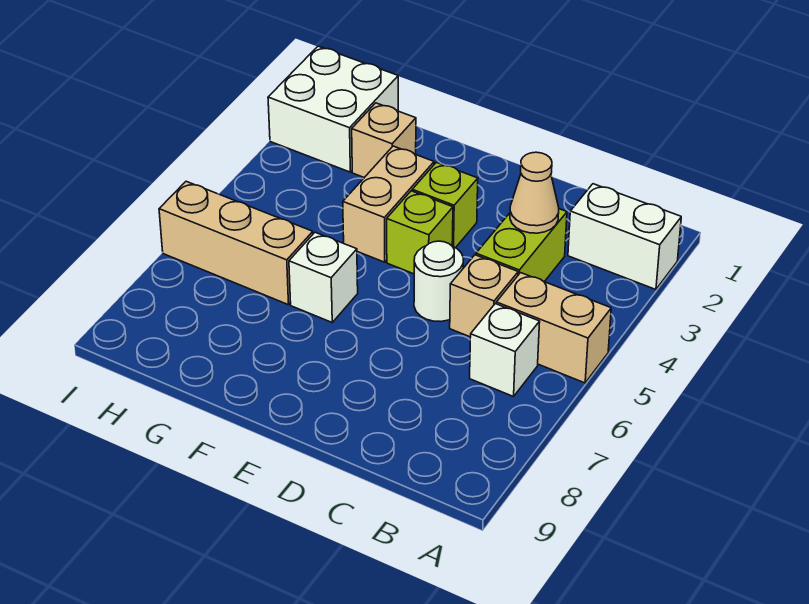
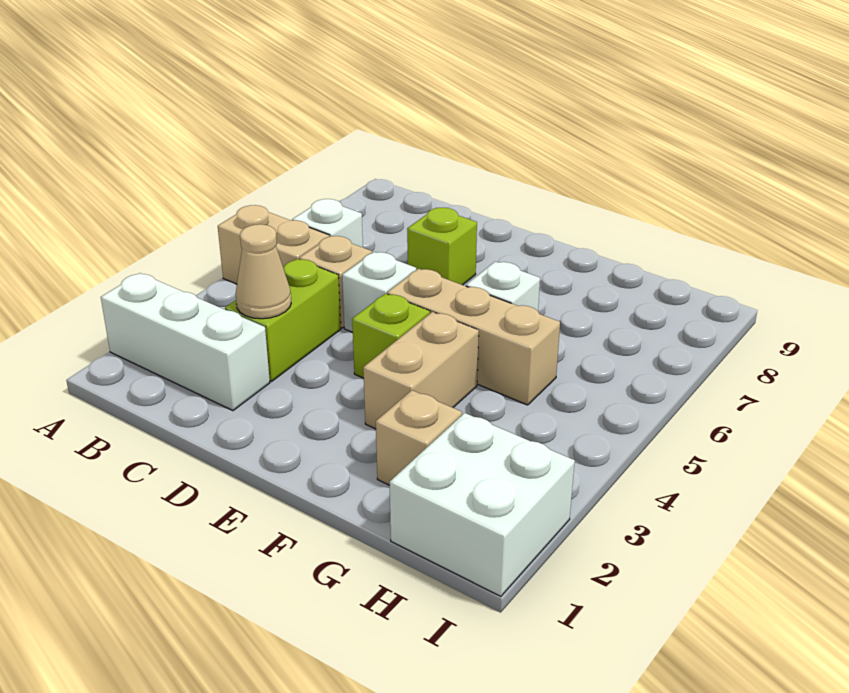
white 1x2 brick [568,184,681,289] -> white 1x3 brick [101,273,270,411]
white 1x1 round brick [414,241,464,321] -> white 1x1 brick [342,252,416,332]
lime 1x1 brick [412,162,478,248] -> lime 1x1 brick moved to [407,208,477,285]
tan 1x3 brick [159,181,313,305] -> tan 1x3 brick moved to [387,269,560,405]

